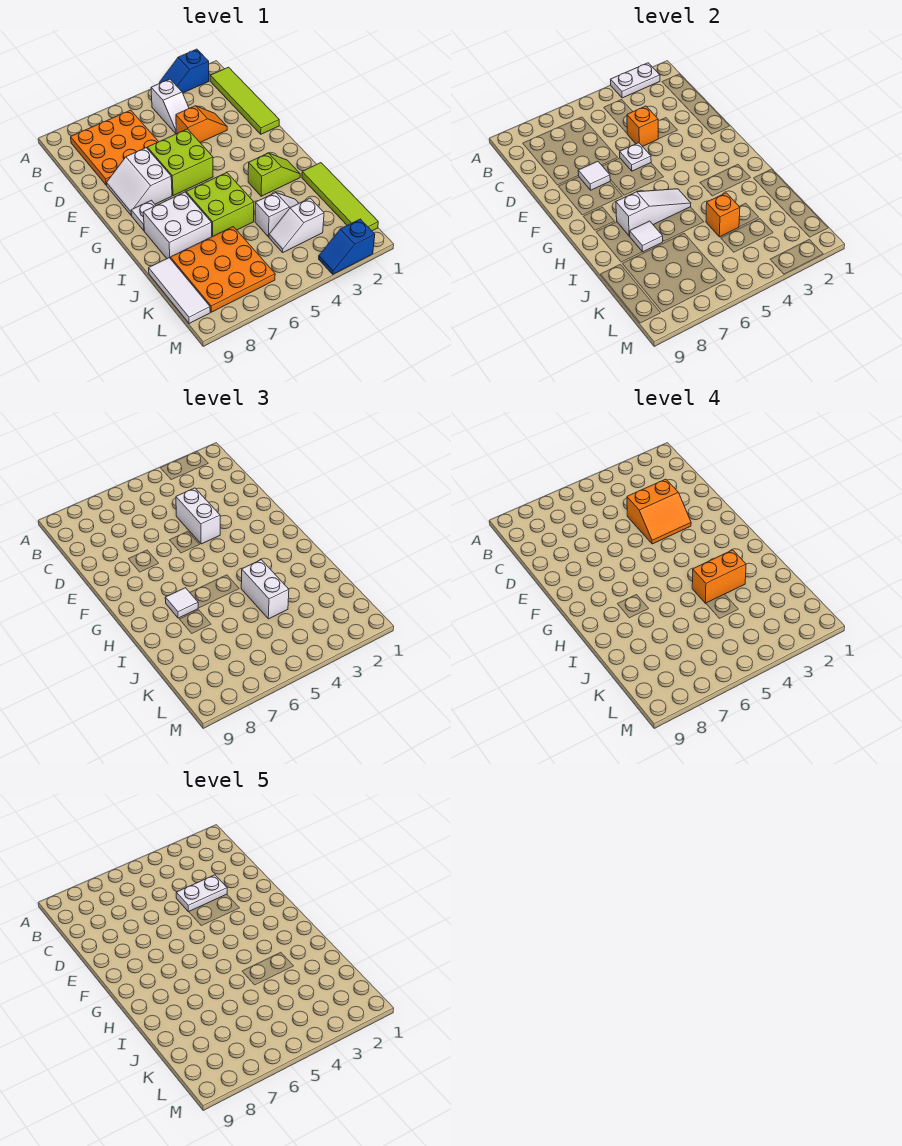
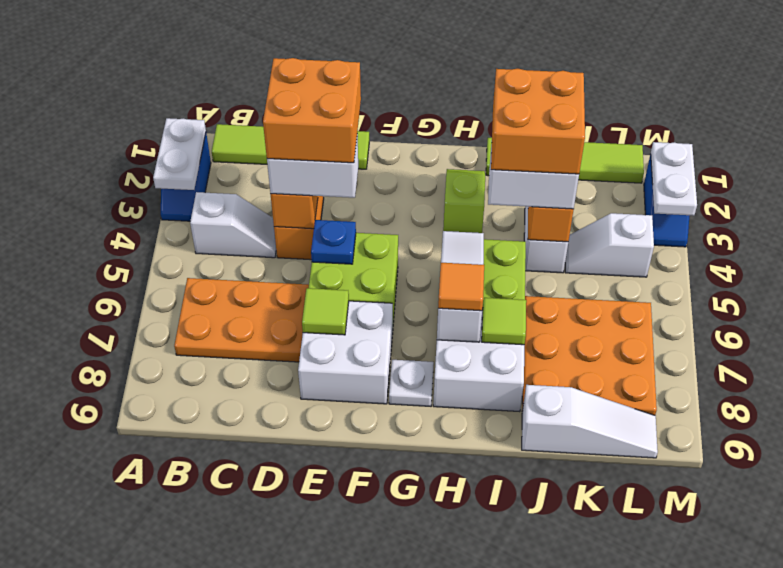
orange 3x3 plate [71,110,159,185] -> orange 2x3 plate [174,278,309,362]
orange 2x2 slope [627,479,691,544] -> orange 2x2 brick [263,58,361,163]
white 1x2 plate [176,875,227,912] -> white 1x2 plate moved to [651,142,697,216]
white 1x1 plate [620,143,651,171] -> blue 1x1 plate [311,220,356,264]
white 2x2 slope [107,148,172,215] -> white 2x2 brick [298,301,393,404]
white 1x1 tile [578,161,610,190] -> lime 1x1 tile [302,288,349,335]
white 1x1 tile [165,588,198,618] -> orange 1x1 tile [438,263,484,311]
orange 1x2 brick [692,550,746,603] -> orange 2x2 brick [491,69,585,174]
white 1x1 tile [630,221,663,252] -> lime 1x1 tile [482,298,526,345]
white 1x3 tile [149,258,210,324] -> white 1x3 slope [522,385,658,458]
white 1x2 slope [269,198,324,252] -> white 1x2 slope turned to [565,213,654,277]

